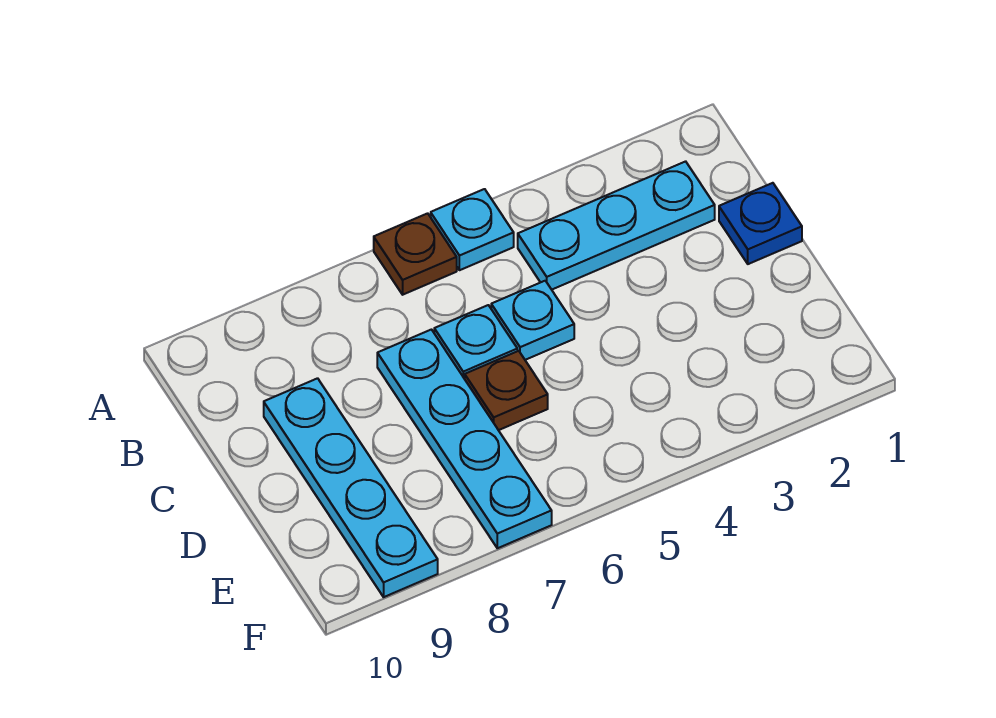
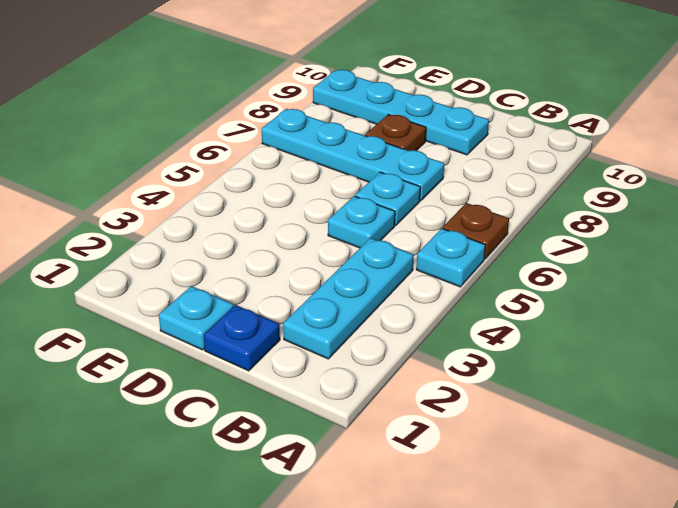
none -> cyan 1x1 plate [159,286,234,350]
brown 1x1 plate [465,351,548,430] -> brown 1x1 plate moved to [365,115,426,151]

